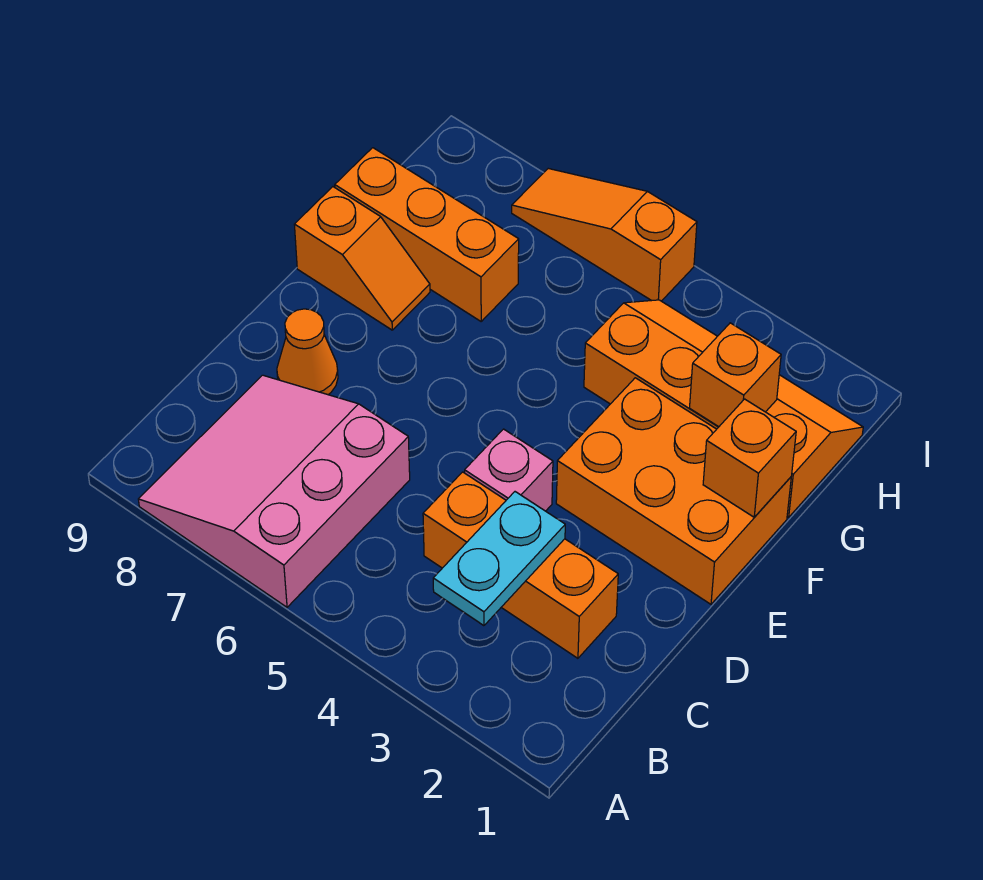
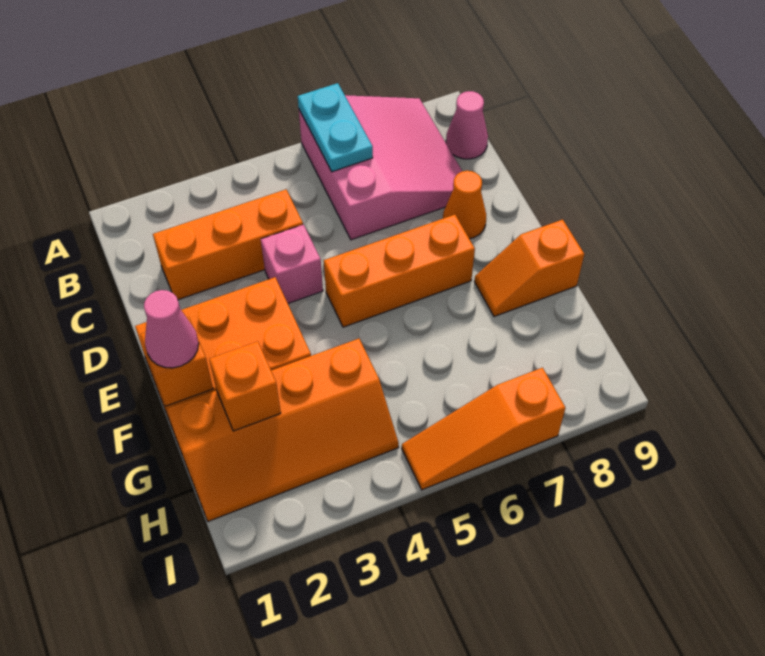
cyan 1x2 plate [433,492,565,626] -> cyan 1x2 plate moved to [298,83,373,172]
none -> pink 1x1 cone [446,91,488,159]
none -> pink 1x1 cone [144,290,199,368]
orange 1x3 brick [335,148,519,321] -> orange 1x3 brick moved to [324,215,475,327]
orange 1x3 slope [512,169,697,301] -> orange 1x3 slope turned to [402,368,565,490]

